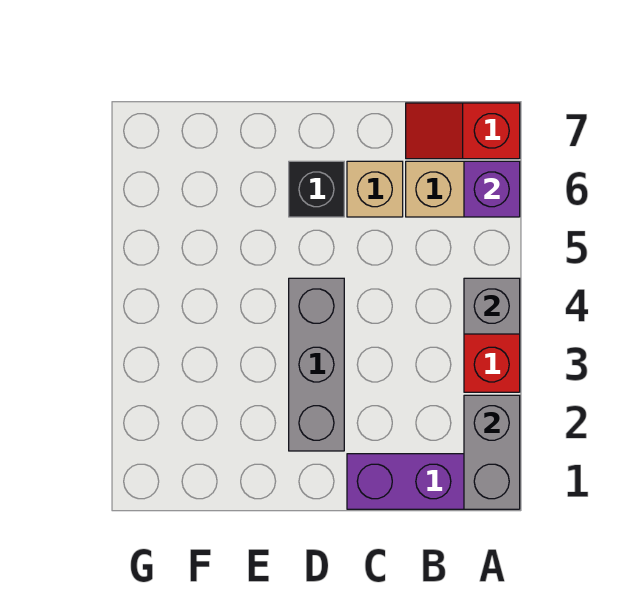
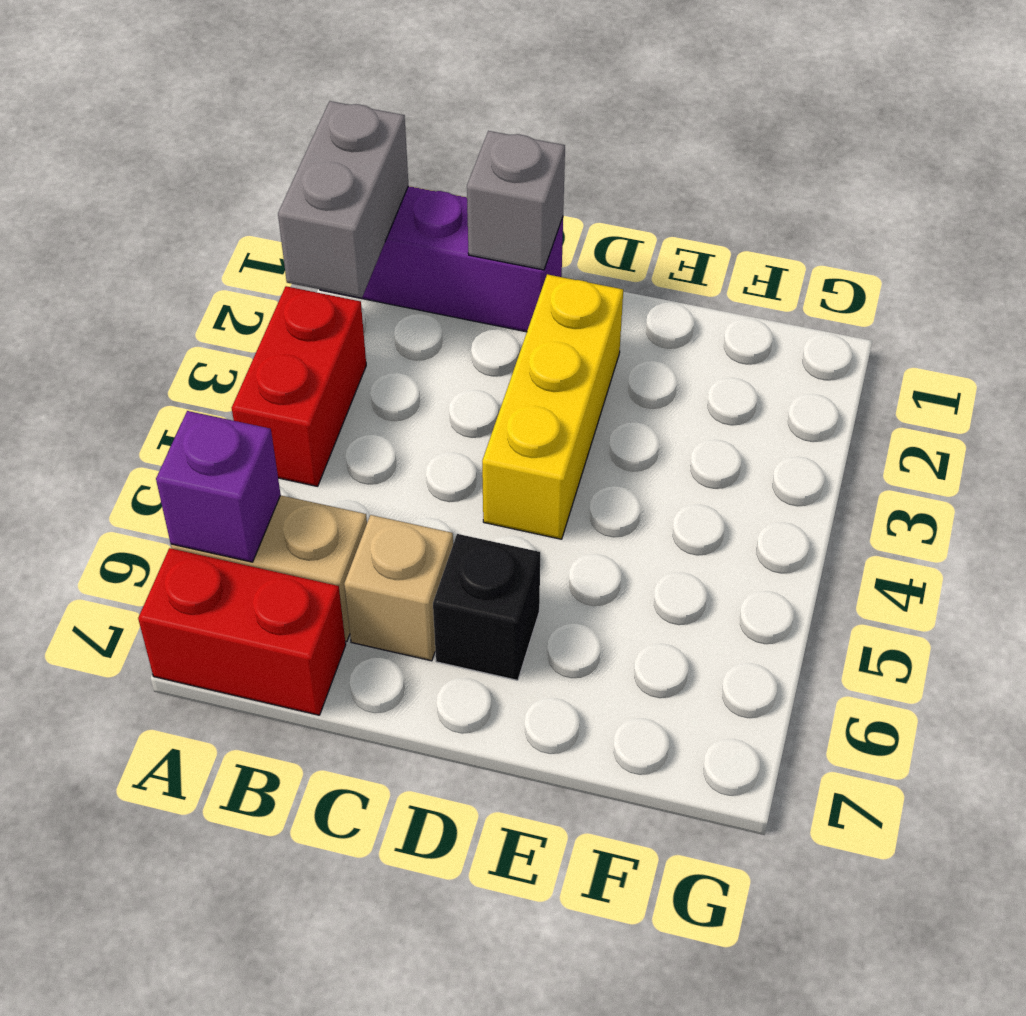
grey 1x1 brick [464,278,520,334] -> grey 1x1 brick moved to [467,131,565,270]
red 1x2 slope [406,103,520,159] -> red 1x2 brick [138,548,346,715]
grey 1x3 brick [289,278,344,451] -> yellow 1x3 brick [482,274,623,539]

